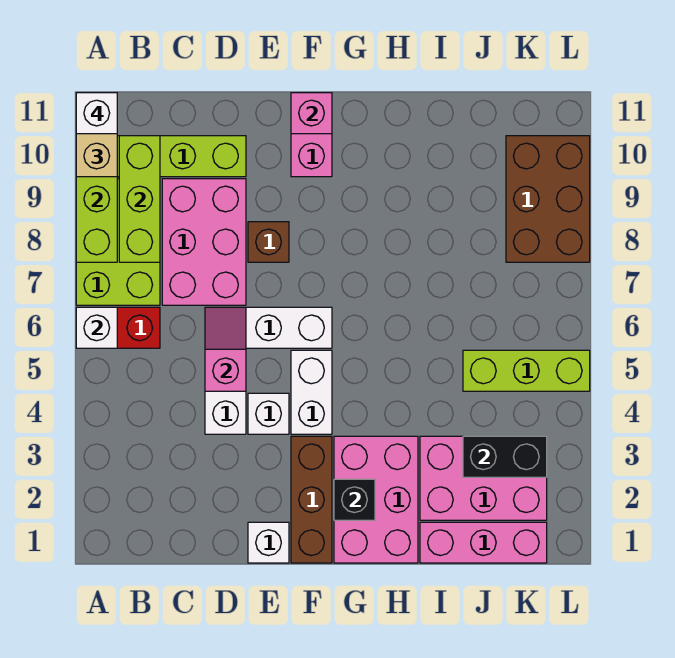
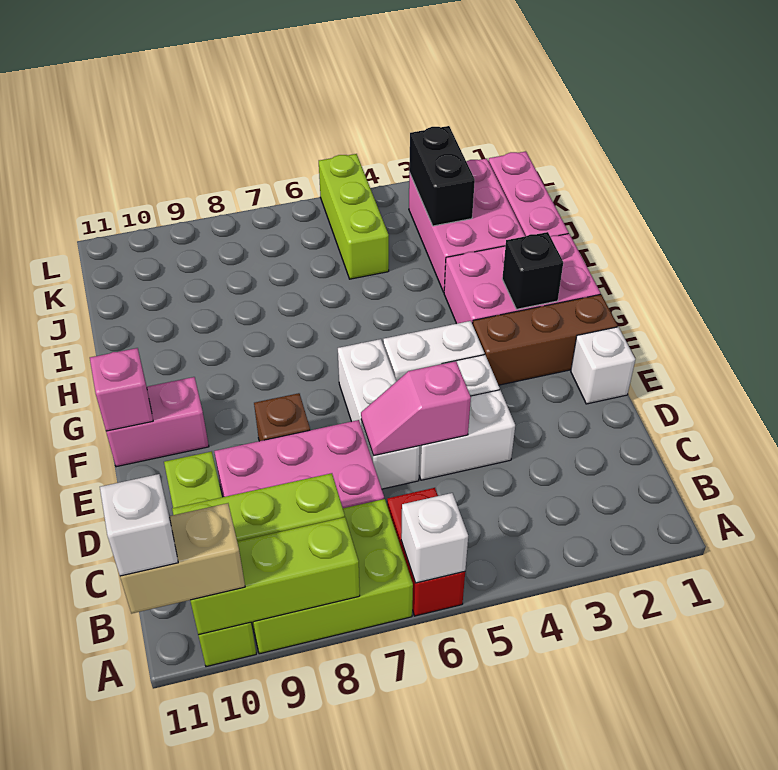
brown 2x3 brick [506,136,590,262] -> none

